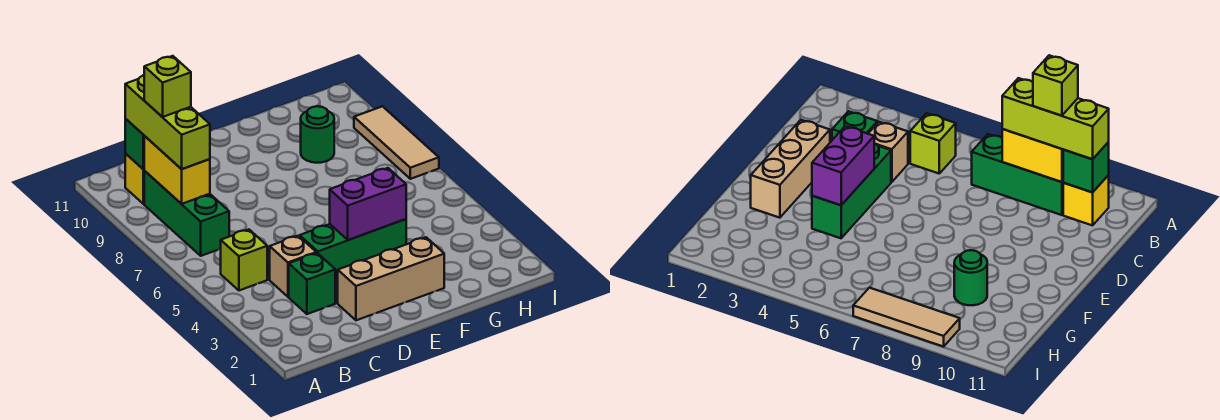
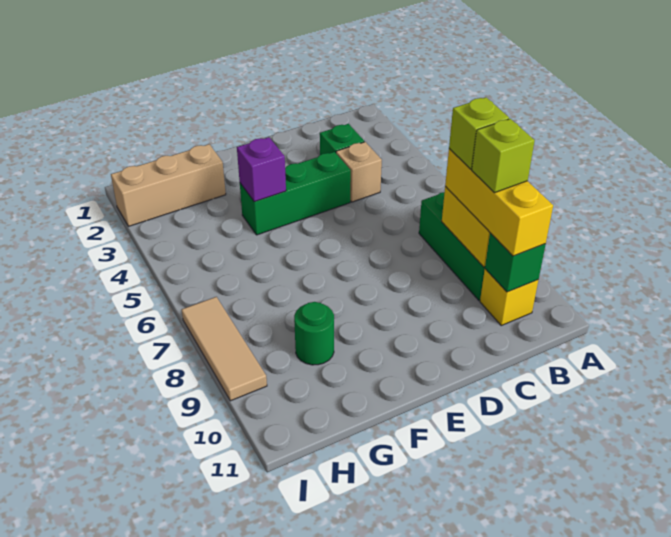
lime 1x1 brick [221,230,267,290] -> lime 1x1 brick moved to [449,97,509,169]
lime 1x3 brick [125,75,210,169] -> yellow 1x3 brick [445,149,553,256]
tan 1x3 brick [338,237,444,320] -> tan 1x3 brick moved to [111,144,226,226]
purple 1x2 brick [330,168,406,240] -> purple 1x1 brick [237,137,286,202]

